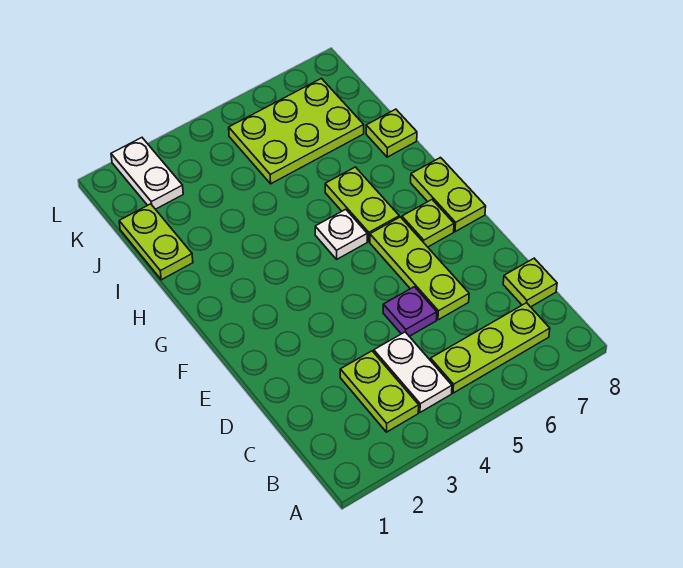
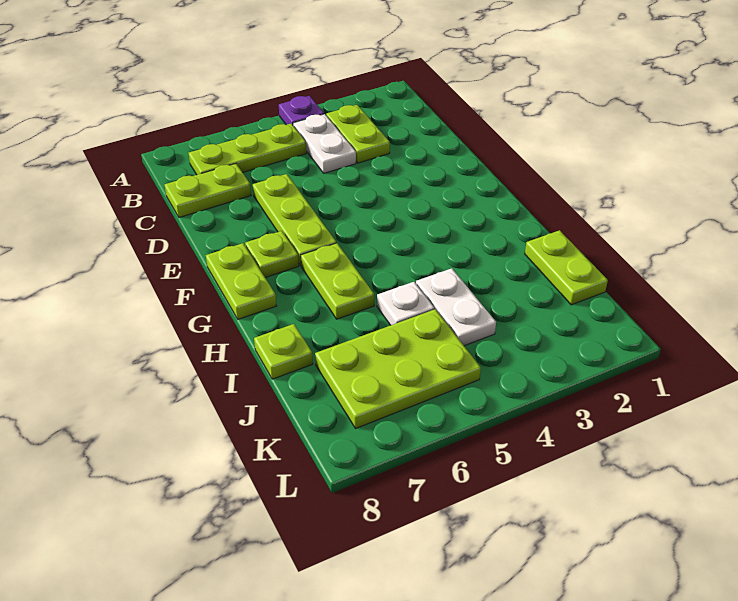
lime 1x1 plate [503,258,557,307] -> lime 1x2 plate [165,164,251,217]
purple 1x1 plate [383,287,437,336] -> purple 1x1 plate moved to [279,96,324,125]
white 1x1 plate [315,209,367,259] -> white 1x1 plate moved to [377,282,434,325]
white 1x2 plate [111,138,183,209] -> white 1x2 plate moved to [416,268,496,346]

